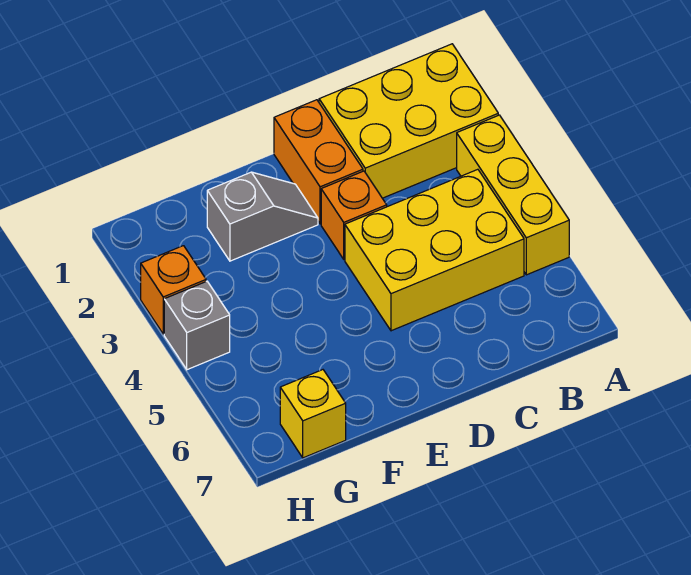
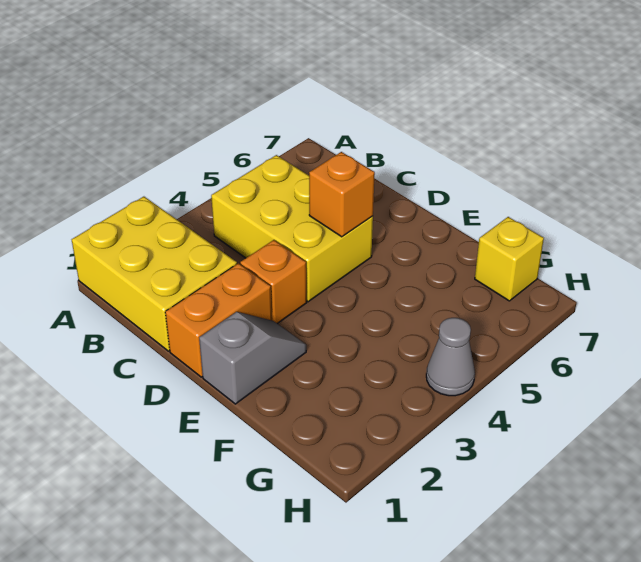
yellow 1x3 brick [457,115,569,275] -> none
grey 1x2 slope [207,172,318,261] -> grey 1x2 slope turned to [199,312,306,404]
orange 1x1 brick [141,246,206,334] -> orange 1x1 brick moved to [309,152,375,237]
grey 1x1 brick [164,281,230,370] -> grey 1x1 cone [426,318,475,396]

